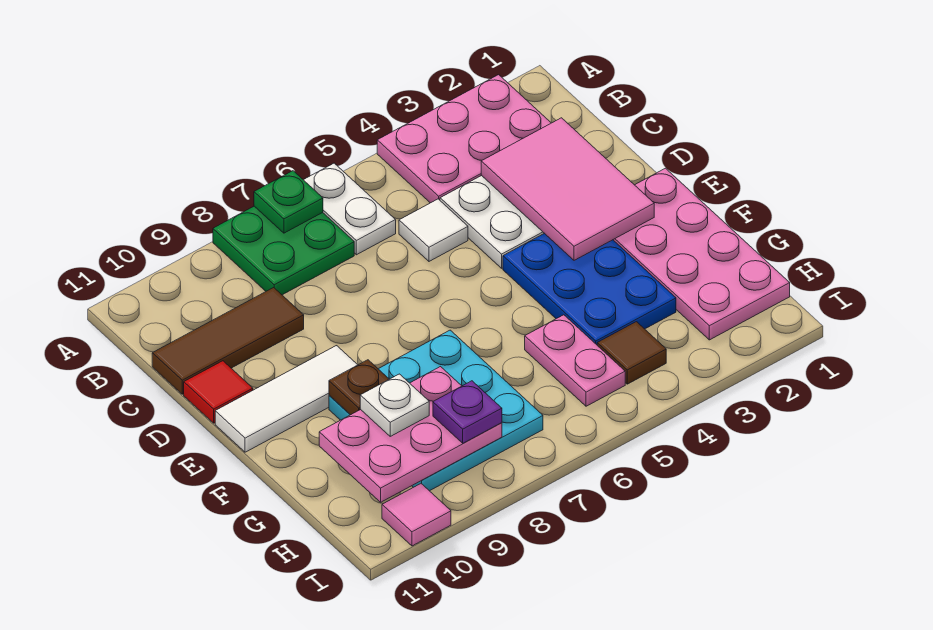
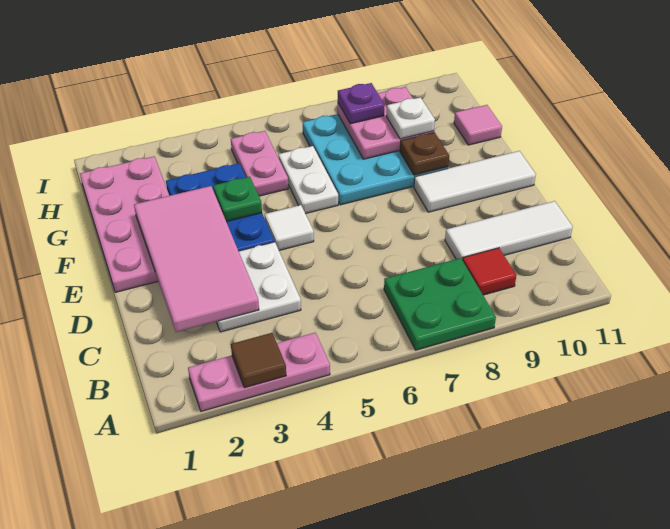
pink 2x3 plate [377,75,551,203] -> pink 1x3 plate [188,332,330,411]
white 1x2 plate [304,163,396,255] -> white 1x2 plate moved to [278,146,338,214]
green 1x1 plate [254,171,323,233] -> green 1x1 plate moved to [213,177,262,222]
pink 2x3 tile [481,118,654,260] -> pink 2x4 tile [134,186,259,332]
white 1x1 tile [399,199,468,261] -> white 1x1 tile moved to [265,205,314,250]
brown 1x3 tile [152,288,304,394] -> white 1x3 tile [445,201,573,260]
red 1x1 tile [184,361,253,423] -> red 1x1 tile moved to [462,248,516,295]
pink 2x3 plate [319,367,502,502] -> pink 2x2 plate [338,87,434,159]
brown 1x1 tile [597,322,666,384] -> brown 1x1 tile moved to [231,333,286,388]
pink 1x1 tile [382,484,451,546] -> pink 1x1 tile moved to [454,105,502,145]

